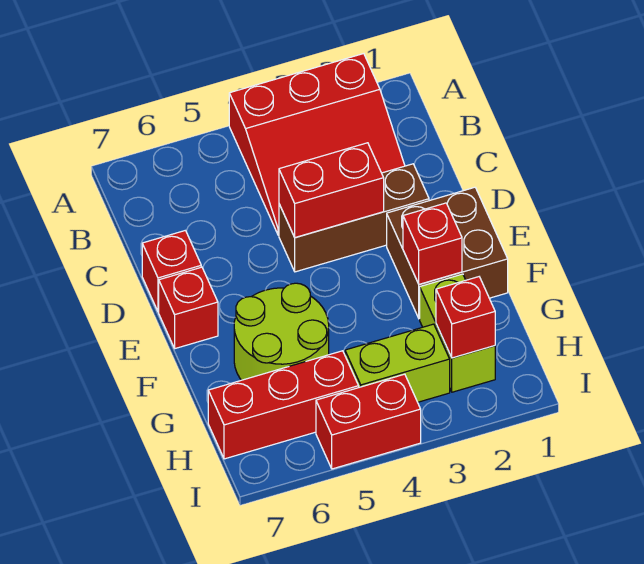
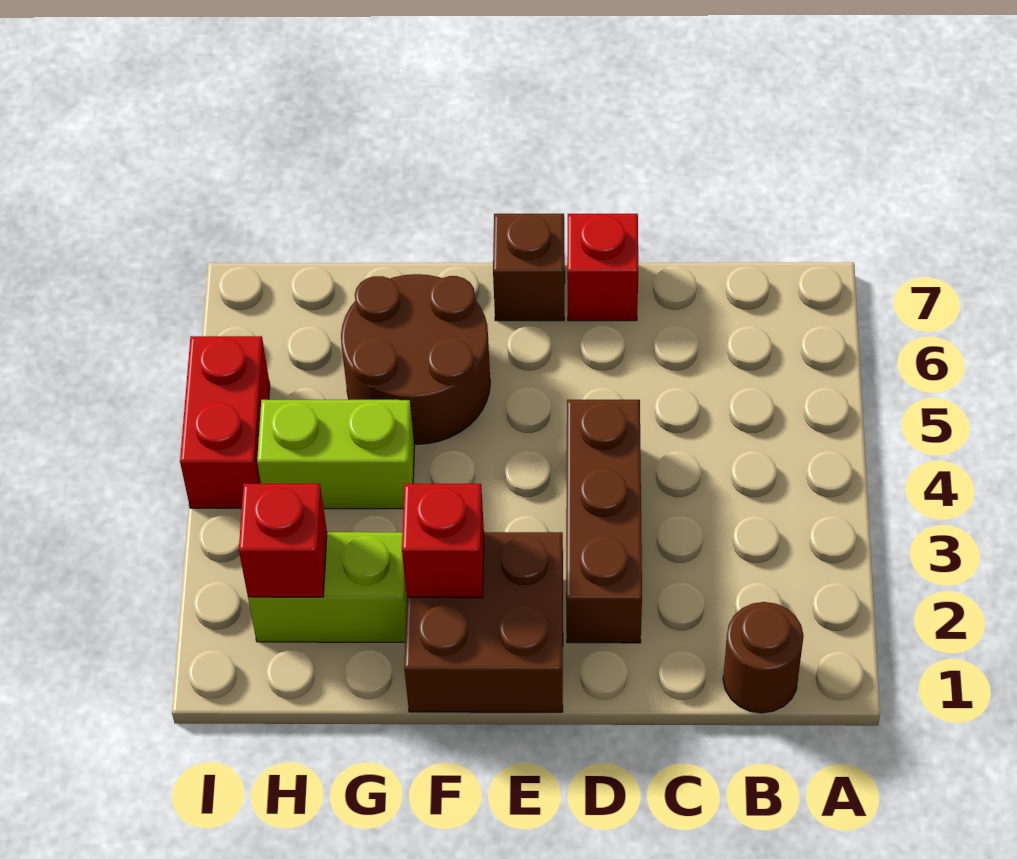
red 3x3 slope [229,54,405,235] -> none
none -> brown 1x1 round brick [723,602,804,713]
red 1x2 brick [279,143,384,238] -> none
red 1x1 brick [159,267,218,348] -> brown 1x1 brick [493,214,565,321]
lime 2x2 round brick [234,283,329,380] -> brown 2x2 round brick [341,274,490,444]
lime 1x2 brick [345,324,450,402] -> lime 1x2 brick turned to [257,400,415,509]
red 1x3 brick [208,351,359,459] -> none

